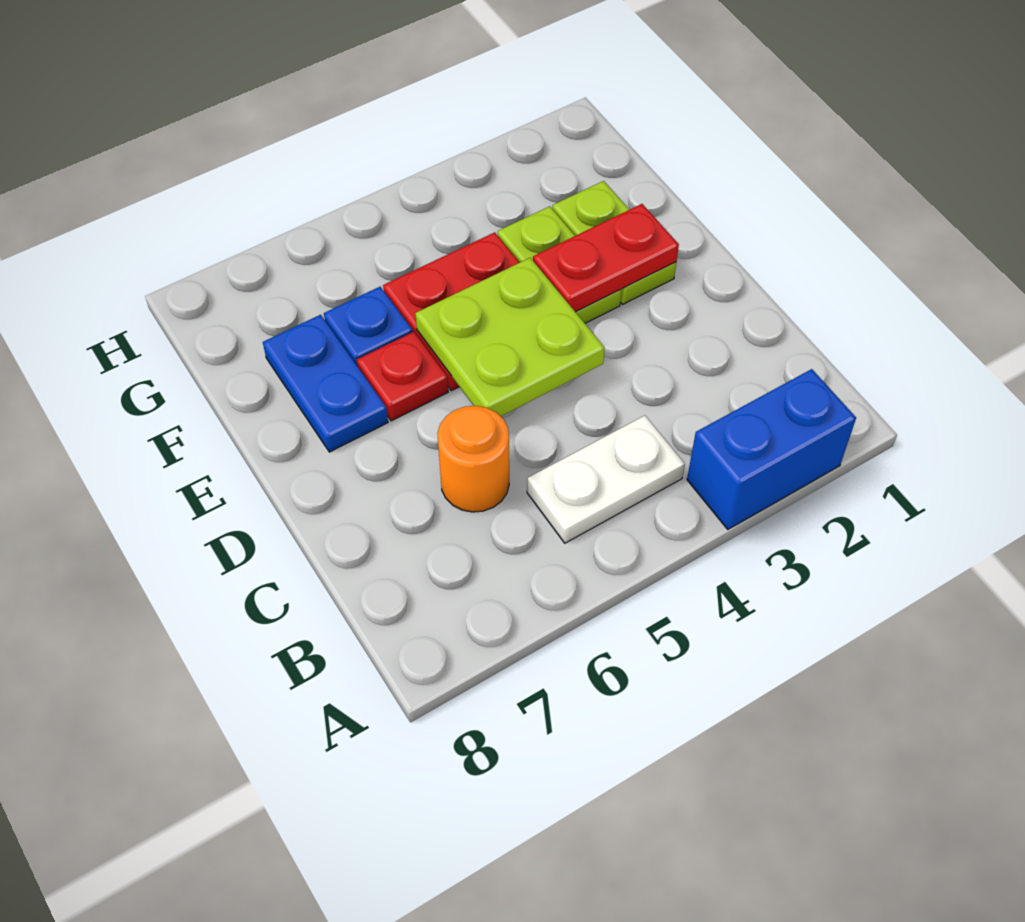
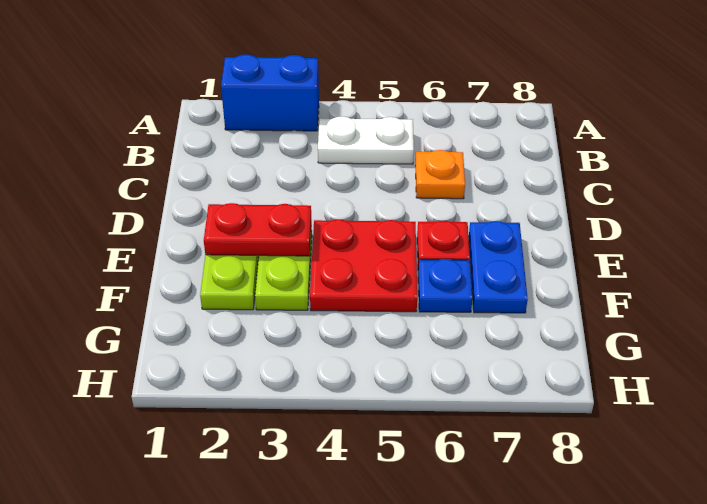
orange 1x1 round brick [437,406,509,512] -> orange 1x1 plate [416,150,465,199]
lime 2x2 plate [415,258,605,416] -> none

